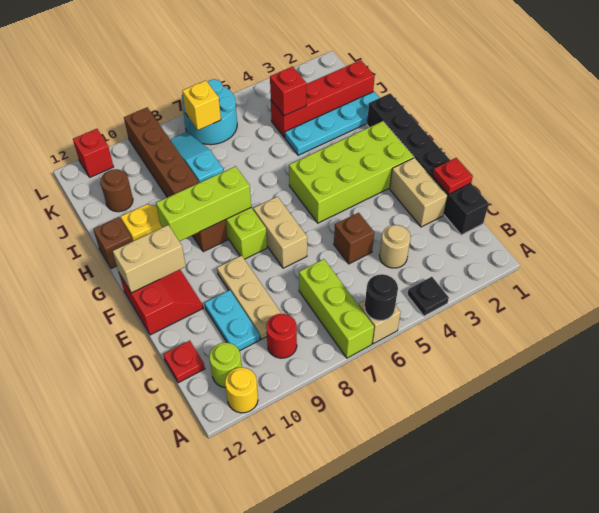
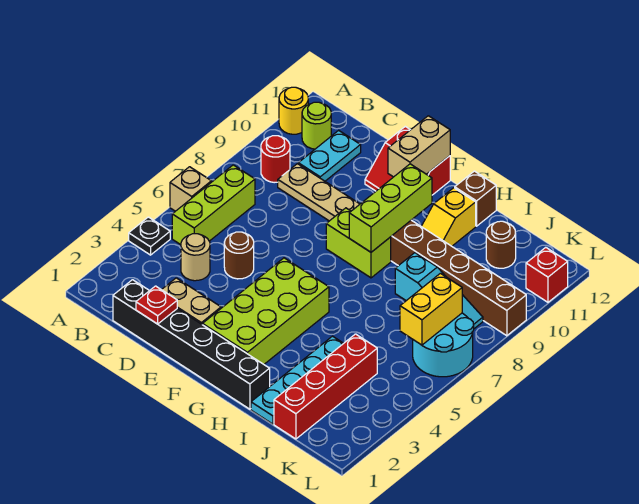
black 1x1 round brick [365,274,398,321] -> none
lime 1x3 brick [299,259,374,358] -> lime 1x3 brick turned to [172,165,255,245]
cyan 1x2 plate [205,290,260,351] -> cyan 1x2 plate turned to [298,130,361,181]
red 1x1 plate [163,341,205,383] -> none
brown 1x1 brick [334,213,374,264] -> brown 1x1 round brick [224,232,254,279]
tan 1x2 brick [253,197,307,268] -> none
red 1x1 brick [270,66,307,116] -> none
yellow 1x1 brick [182,80,221,130] -> yellow 1x2 brick [400,273,462,345]

